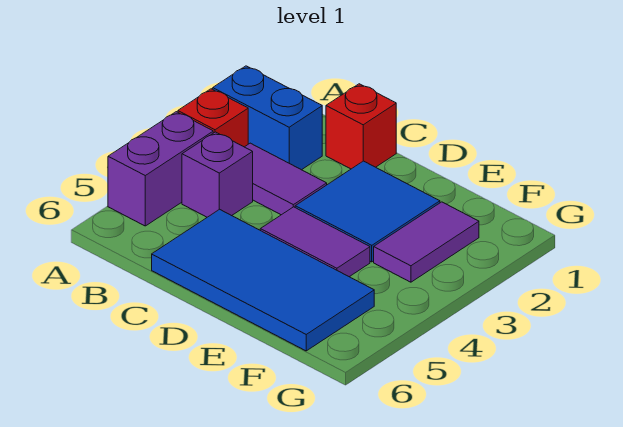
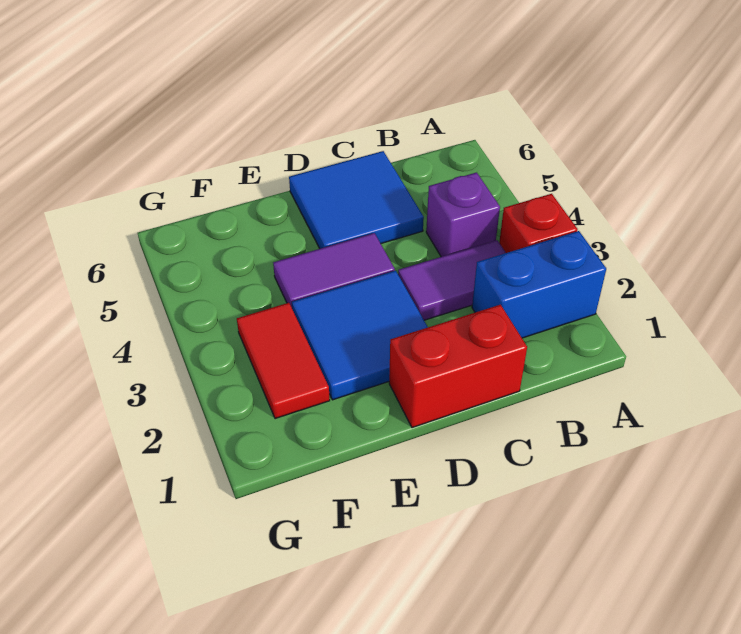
purple 1x2 brick [108,112,213,226] -> none
red 1x1 brick [326,84,396,169] -> red 1x2 brick [389,305,527,428]
blue 2x4 tile [152,209,374,351] -> blue 2x2 tile [289,151,424,249]
purple 1x2 tile [374,202,479,282] -> red 1x2 tile [237,303,330,419]

